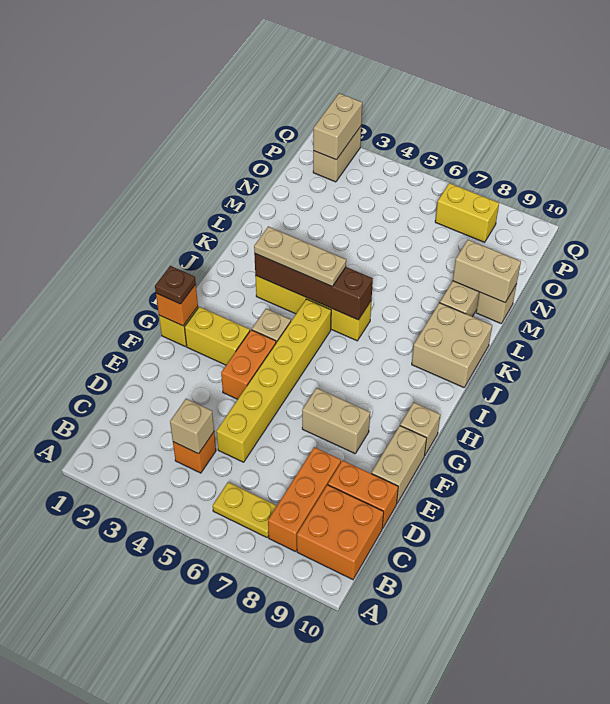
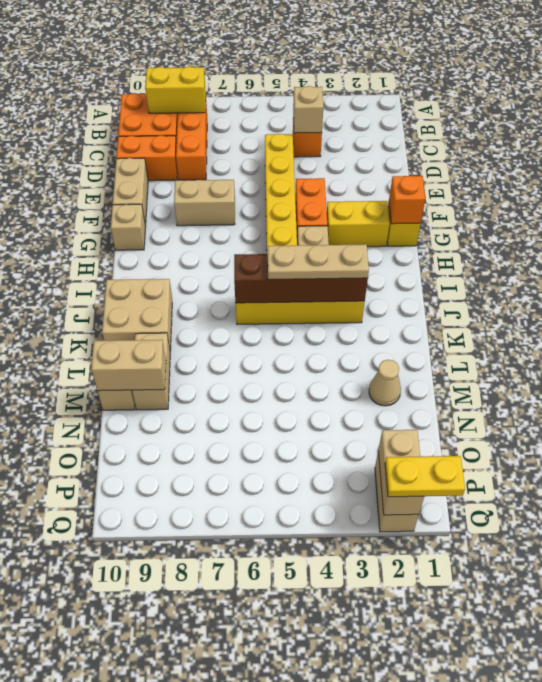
yellow 1x2 plate [213,482,277,537] -> yellow 1x2 plate moved to [385,456,465,497]
brown 1x1 plate [155,266,196,304] -> none
none -> tan 1x1 cone [369,360,401,406]
yellow 1x2 brick [435,183,499,242] -> yellow 1x2 brick moved to [145,67,206,113]

